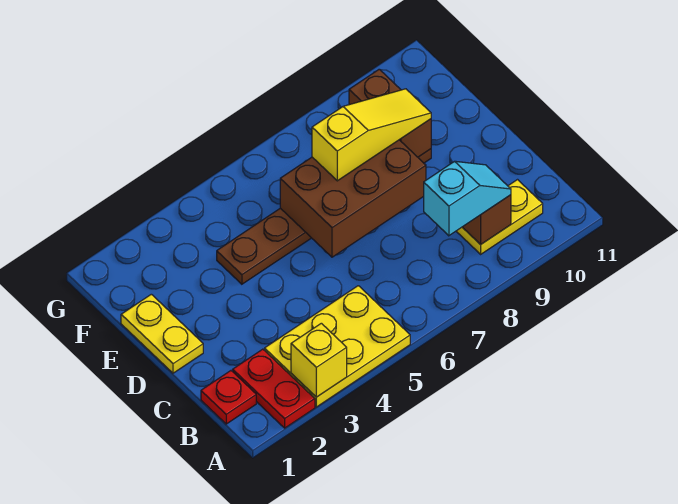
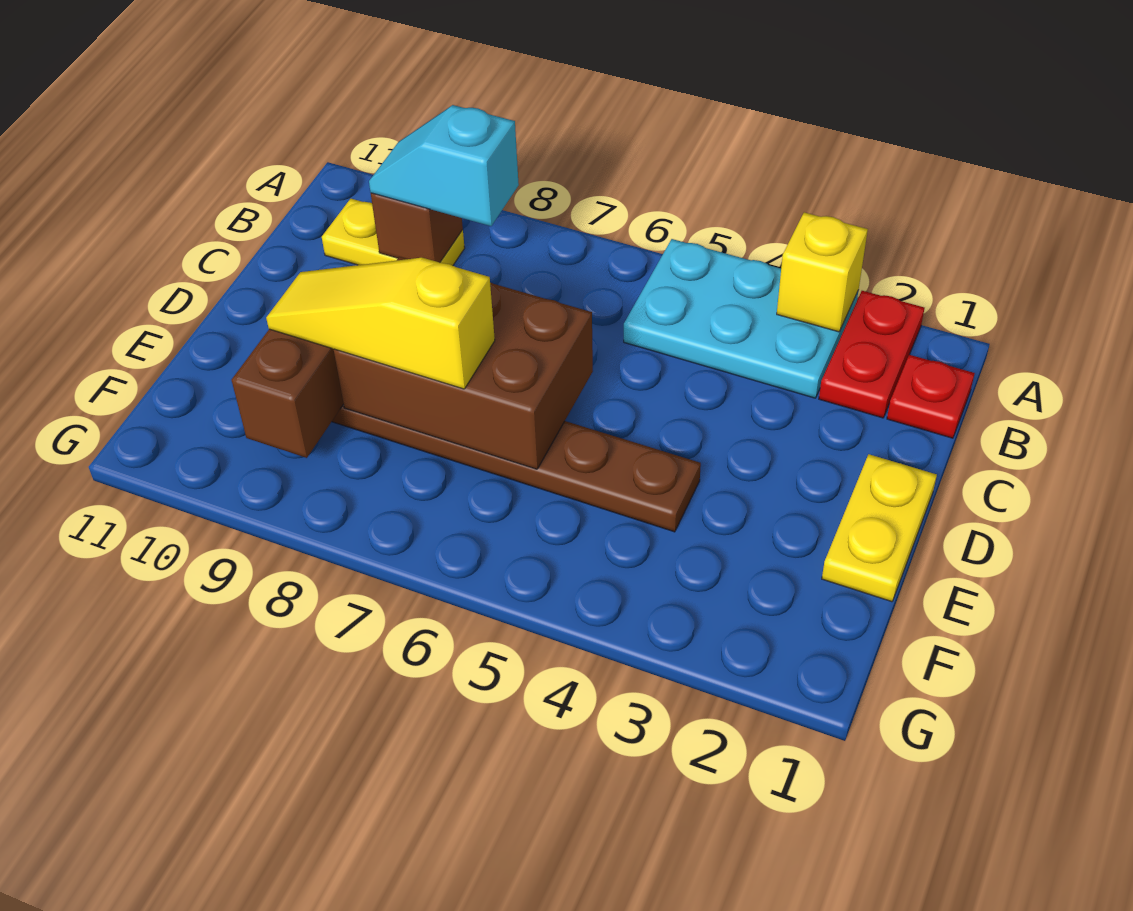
yellow 2x3 plate [265,286,410,407] -> cyan 2x3 plate [624,239,858,398]

